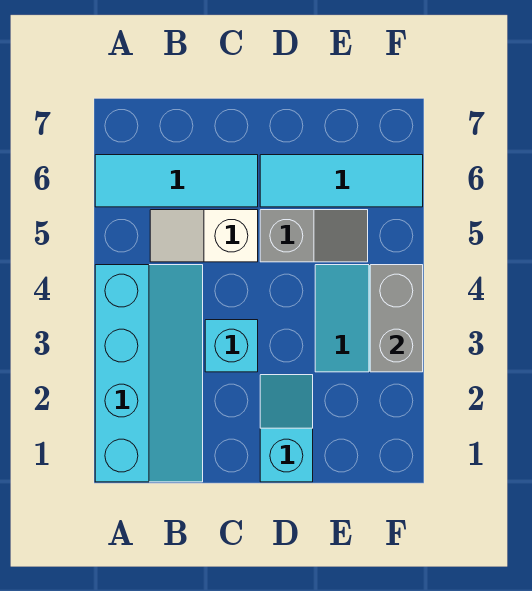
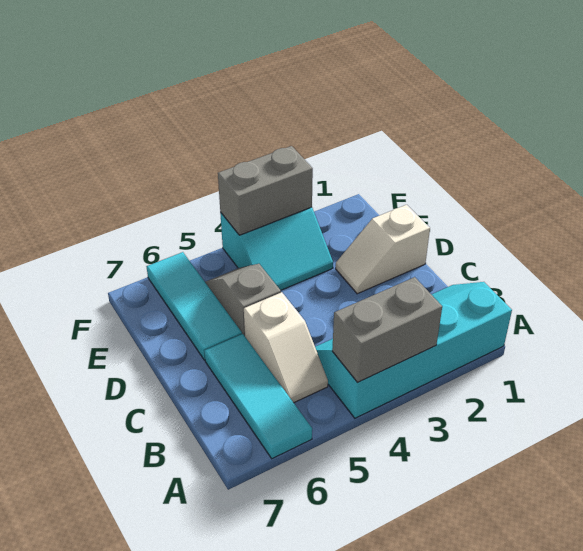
none -> grey 1x2 brick [332,277,442,383]
cyan 1x1 brick [205,320,258,372] -> none
cyan 1x2 slope [260,375,313,482] -> white 1x2 slope [336,205,430,294]

